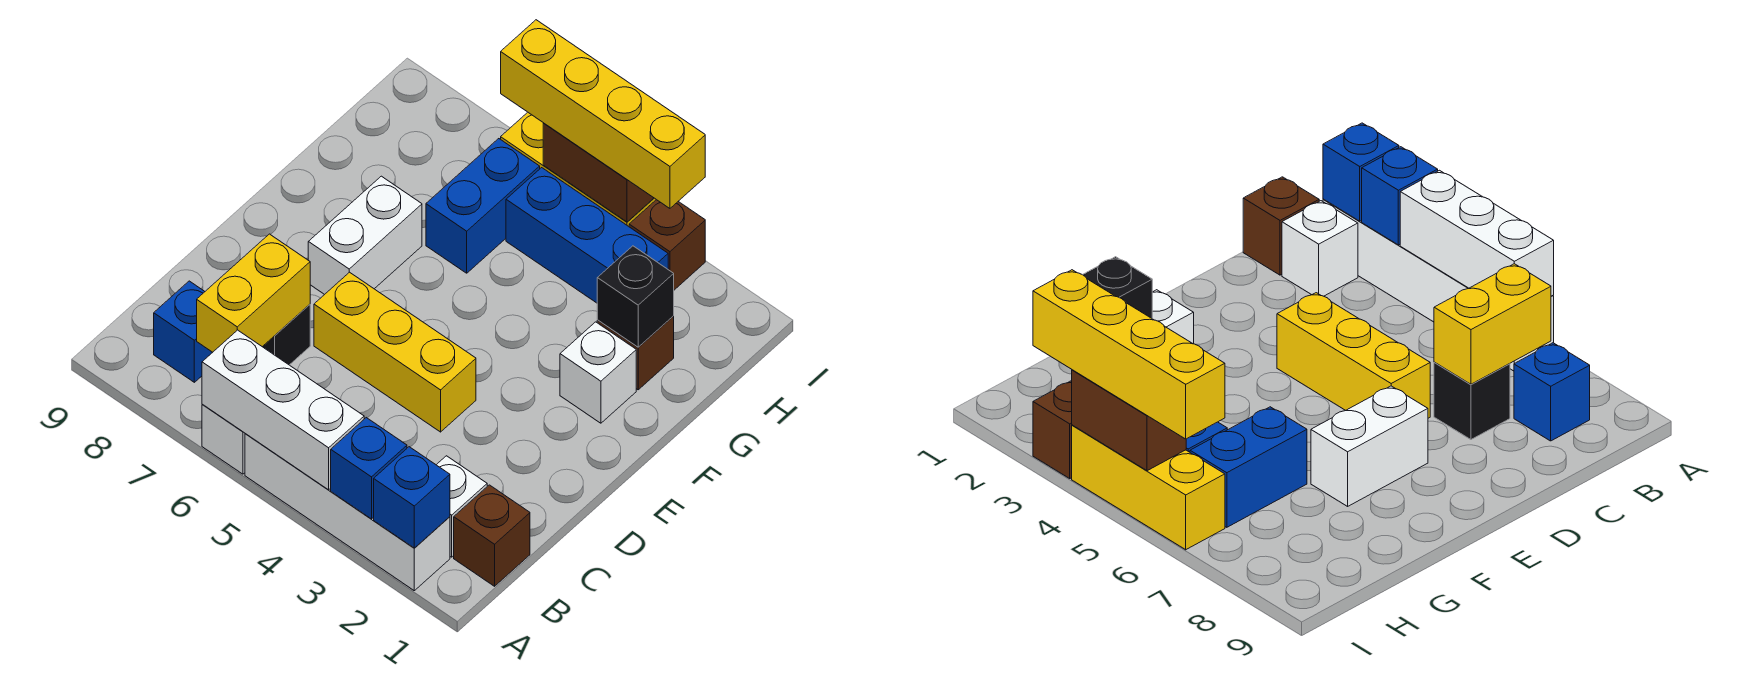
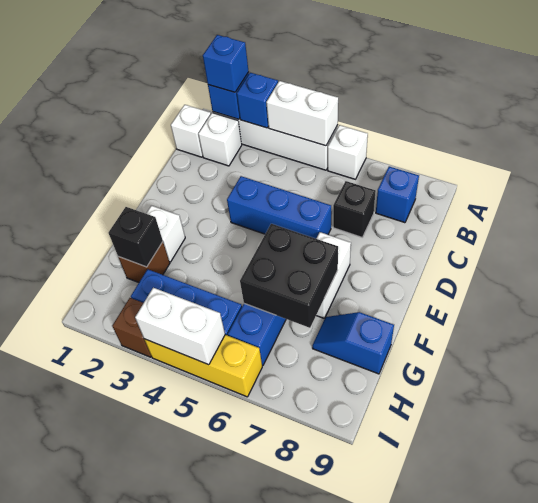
none -> blue 1x1 brick [203,35,249,92]
white 1x3 brick [202,330,364,490] -> white 1x2 brick [266,81,338,146]
brown 1x1 brick [454,485,530,586] -> white 1x1 brick [171,105,211,157]
yellow 1x2 brick [197,234,310,352] -> none
yellow 1x3 brick [314,272,476,432] -> blue 1x3 brick [227,176,331,239]
none -> black 2x2 brick [240,224,338,328]
none -> blue 1x2 slope [312,312,394,374]
yellow 1x4 brick [501,20,705,208] -> none
brown 1x2 brick [543,123,654,222] -> white 1x2 brick [135,288,225,365]

